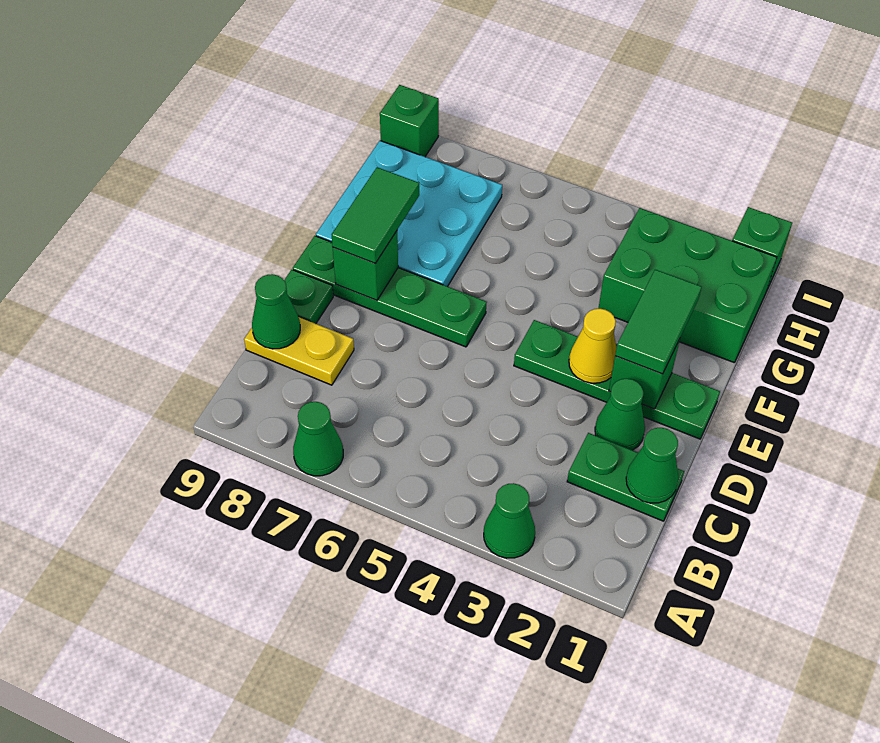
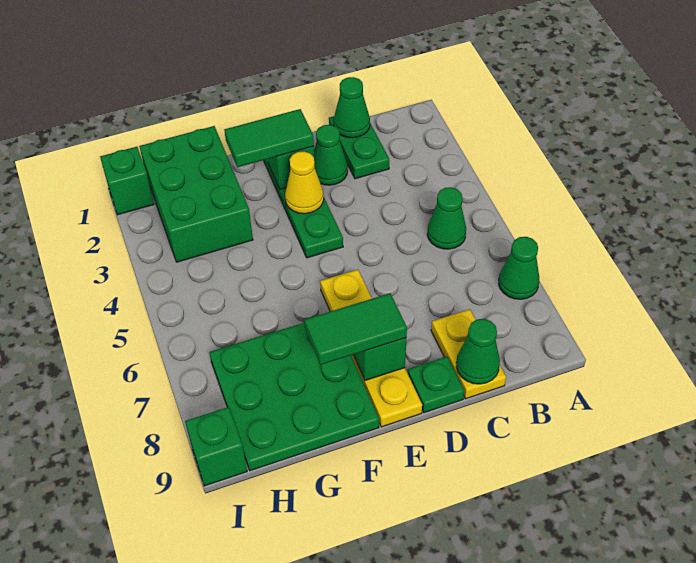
green 1x1 cone [484,483,535,558] -> green 1x1 cone moved to [427,187,466,249]
green 1x4 plate [293,236,487,347] -> yellow 1x4 plate [320,269,422,427]
cyan 3x3 plate [316,141,502,287] -> green 3x3 plate [209,323,379,471]

